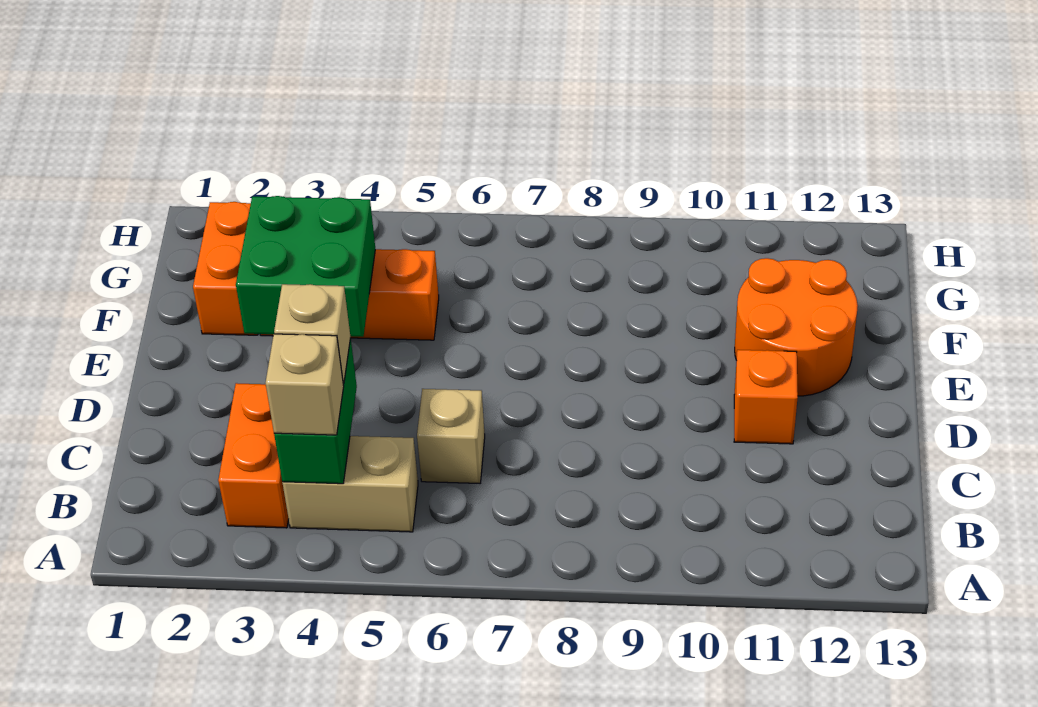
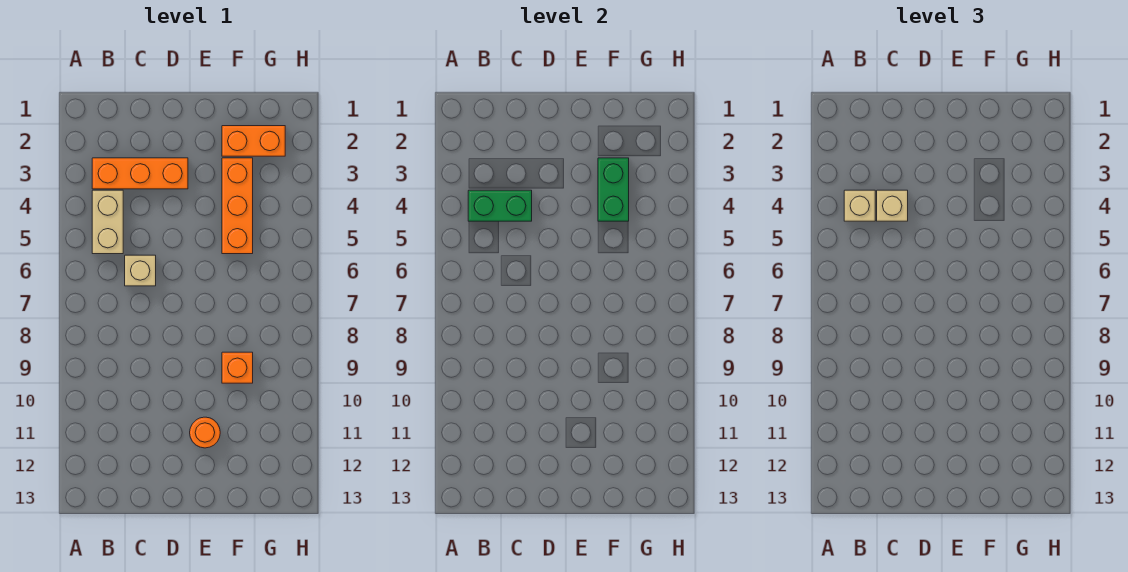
orange 1x2 brick [218,383,289,528] -> orange 1x3 brick [92,158,188,189]
orange 1x1 brick [734,350,798,444] -> orange 1x1 brick moved to [222,352,253,383]
green 2x2 brick [236,196,375,337] -> green 1x2 brick [598,158,629,221]
orange 2x2 round brick [735,258,858,396] -> orange 1x1 round brick [190,417,220,448]

